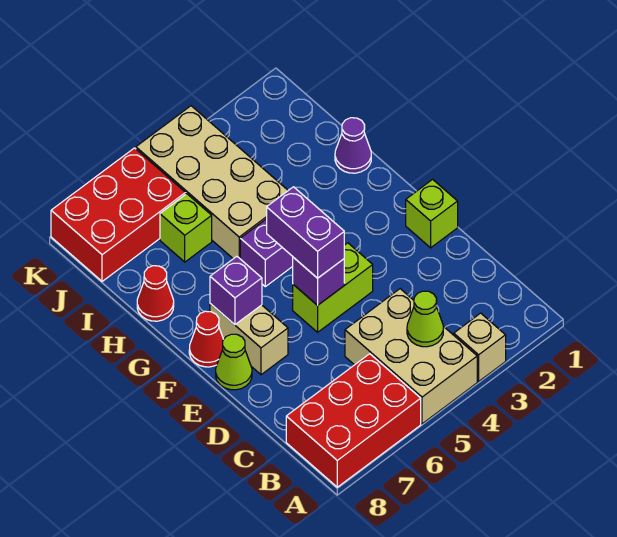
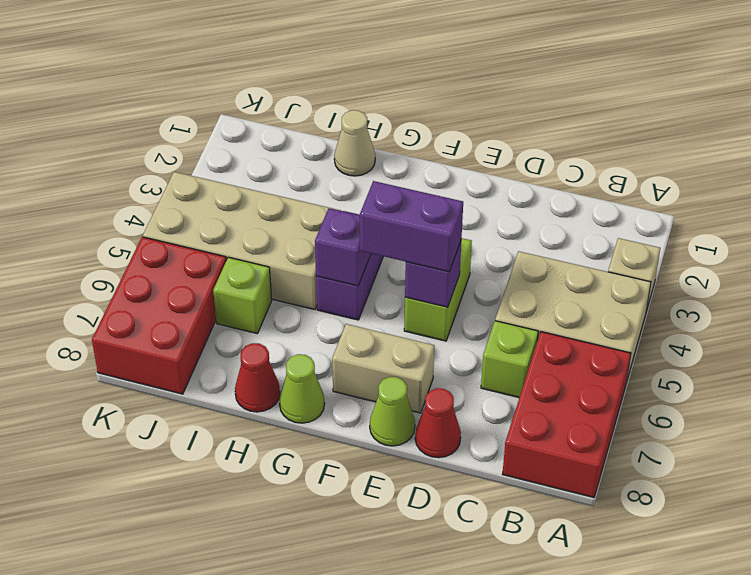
lime 1x1 cone [407,291,443,347] -> lime 1x1 cone moved to [279,354,325,423]
lime 1x1 brick [406,179,458,248] -> lime 1x1 brick moved to [481,321,538,397]
purple 1x1 brick [210,256,262,325] -> purple 1x1 brick moved to [315,208,371,286]
red 1x1 cone [189,311,224,367] -> red 1x1 cone moved to [415,388,461,458]
purple 1x1 cone [335,118,371,173] -> tan 1x1 cone [334,110,375,176]

